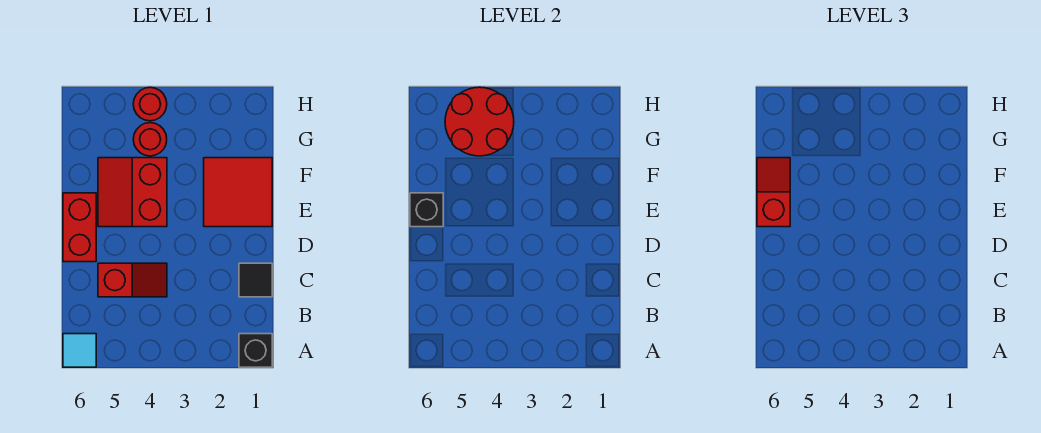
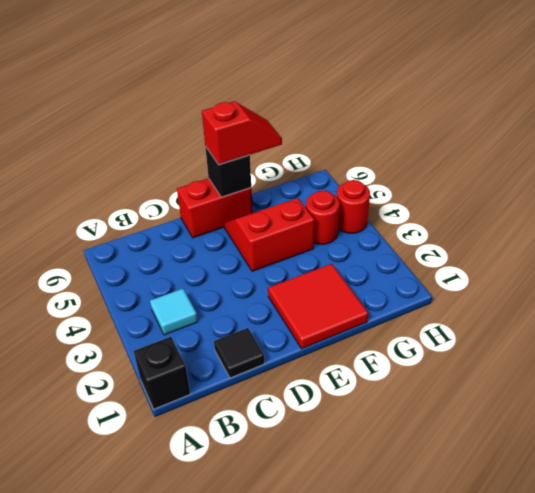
cyan 1x1 tile [63,334,96,367] -> cyan 1x1 tile moved to [150,289,198,335]
red 1x2 slope [98,263,167,297] -> none
red 2x2 round brick [445,87,514,156] -> none

